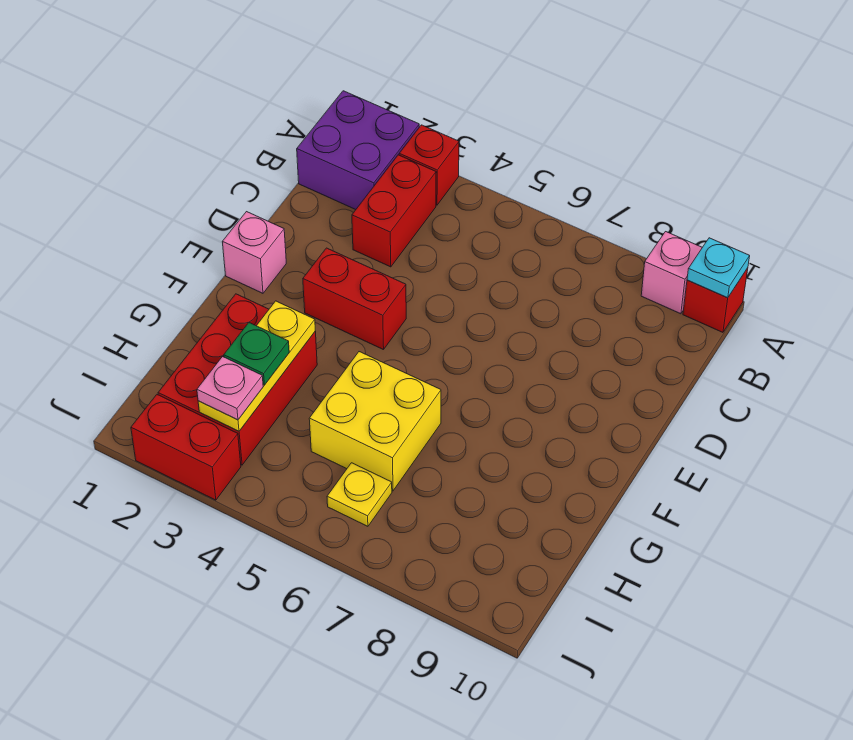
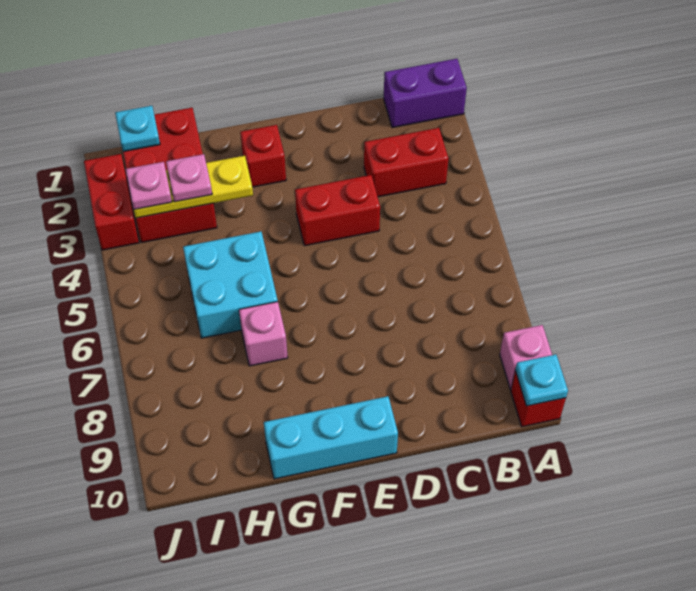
purple 2x2 brick [297,91,419,210] -> purple 1x2 brick [384,59,467,128]
red 1x1 brick [399,125,459,205] -> red 1x1 brick moved to [240,125,286,187]
pink 1x1 brick [223,212,286,293] -> pink 1x1 brick moved to [239,302,288,366]
red 1x2 brick [303,248,406,350] -> red 1x2 brick turned to [295,175,380,246]
none -> cyan 1x3 brick [264,396,398,479]
red 2x3 brick [158,294,317,465] -> red 2x3 brick turned to [123,108,217,243]
yellow 2x2 brick [309,352,441,491] -> cyan 2x2 brick [183,232,278,338]
green 1x1 plate [224,323,289,385] -> pink 1x1 plate [166,154,212,202]
none -> cyan 1x1 plate [115,106,160,152]
yellow 1x1 plate [327,463,392,526] -> none

